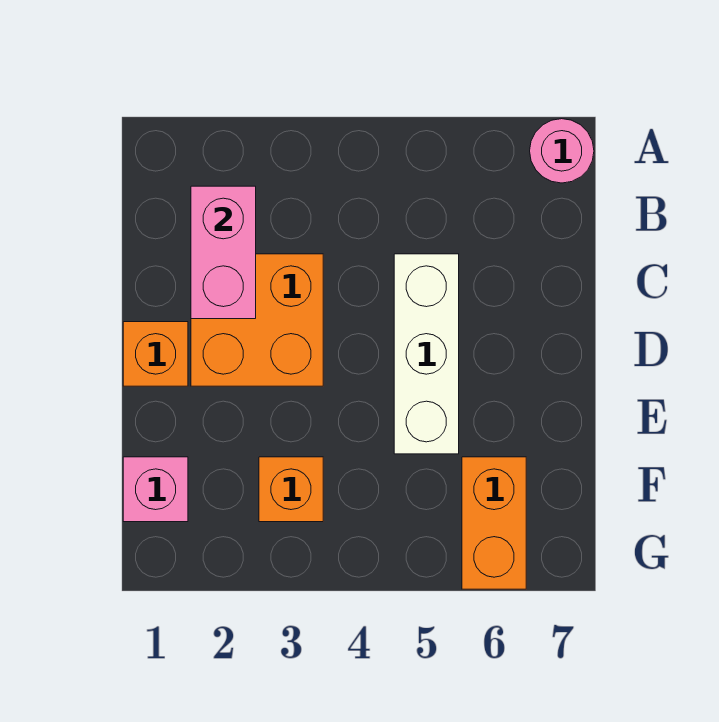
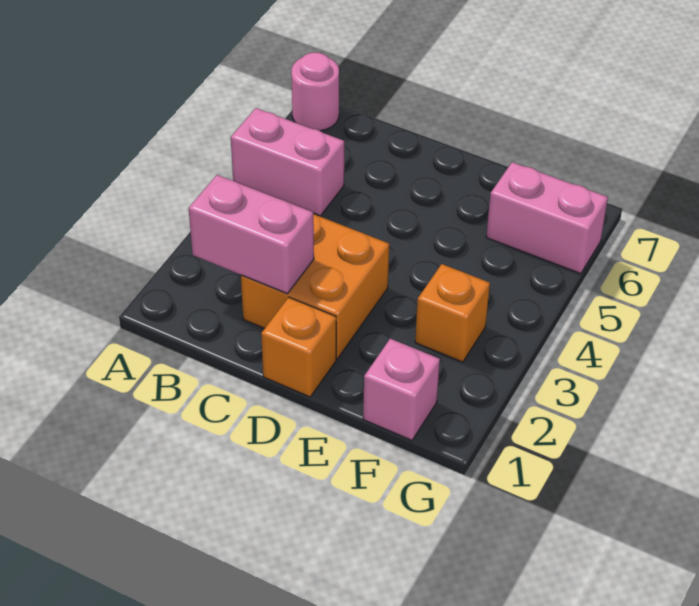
none -> pink 1x2 brick [231,108,344,216]
white 1x3 brick [394,254,459,454] -> none
orange 1x2 brick [462,457,526,589] -> pink 1x2 brick [486,162,608,274]

